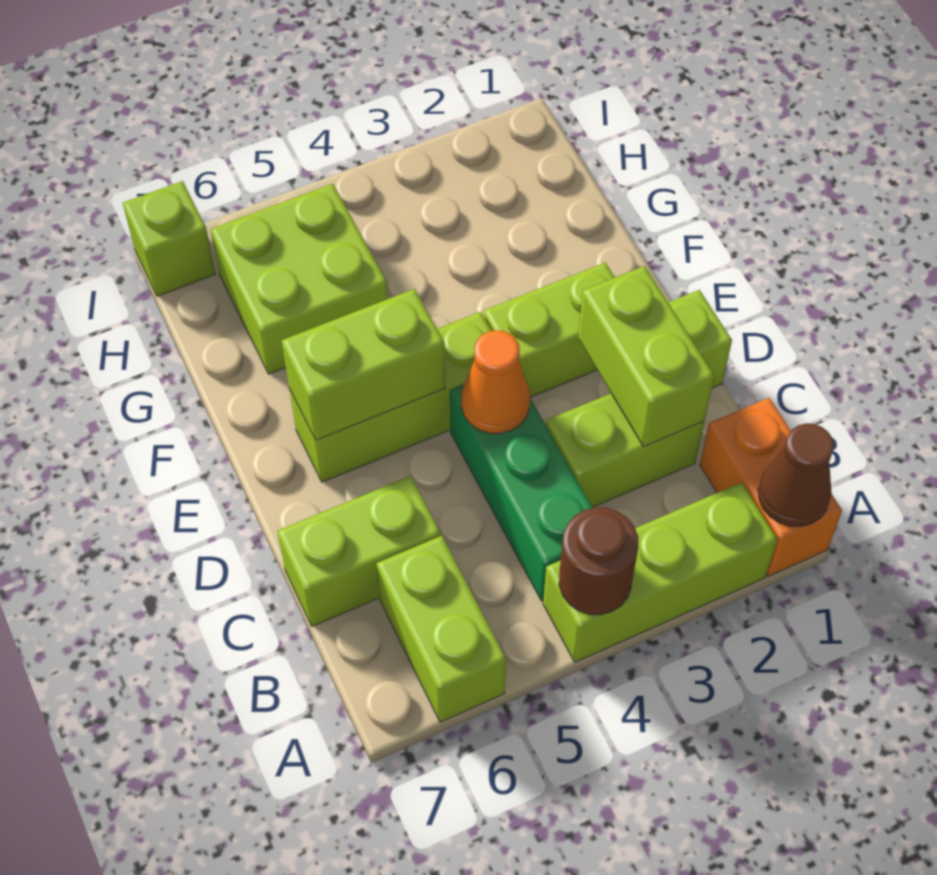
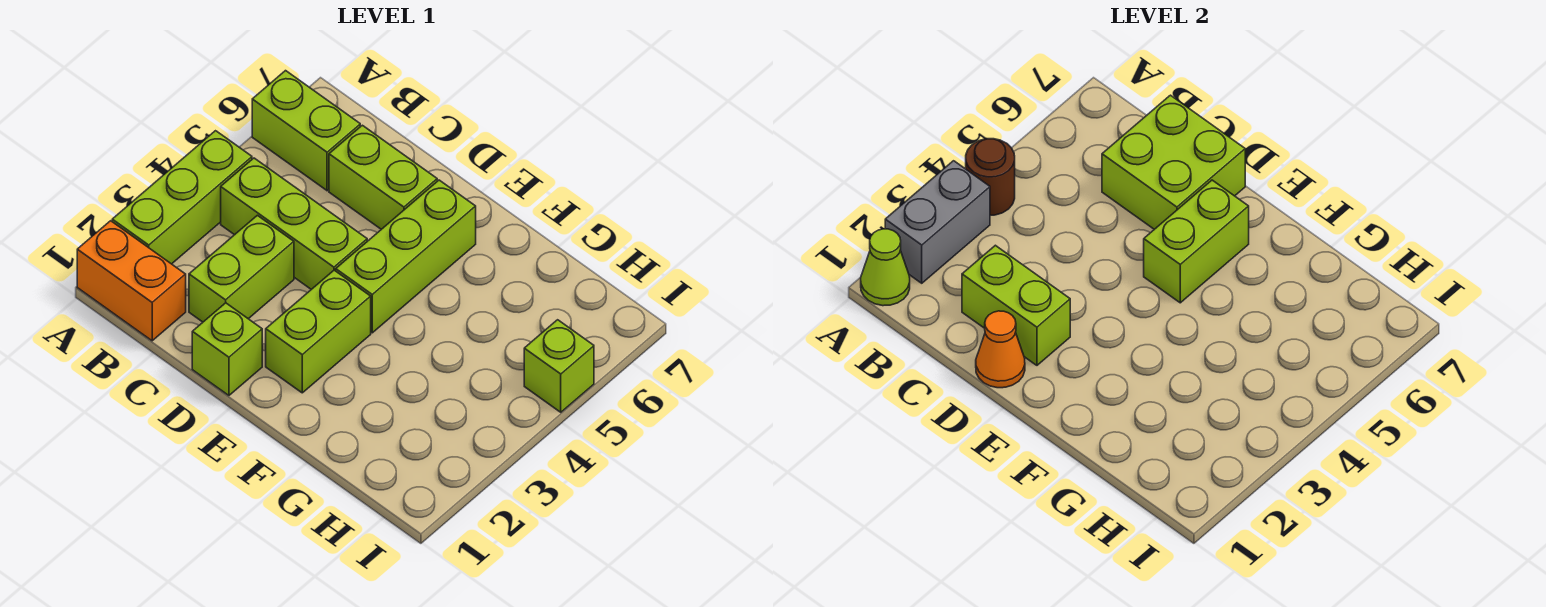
brown 1x1 cone [758,423,834,526] -> lime 1x1 cone [861,229,910,306]
none -> grey 1x2 brick [885,161,990,283]
green 1x3 brick [450,385,593,601] -> lime 1x3 brick [221,158,367,289]
lime 1x2 brick [277,476,441,626] -> lime 1x2 brick turned to [329,125,437,229]
orange 1x1 cone [461,330,530,433] -> orange 1x1 cone moved to [976,311,1025,388]
lime 2x2 brick [210,184,388,374] -> lime 2x2 brick moved to [1102,95,1245,229]
lime 1x1 brick [123,181,216,296] -> lime 1x1 brick moved to [524,320,594,412]

